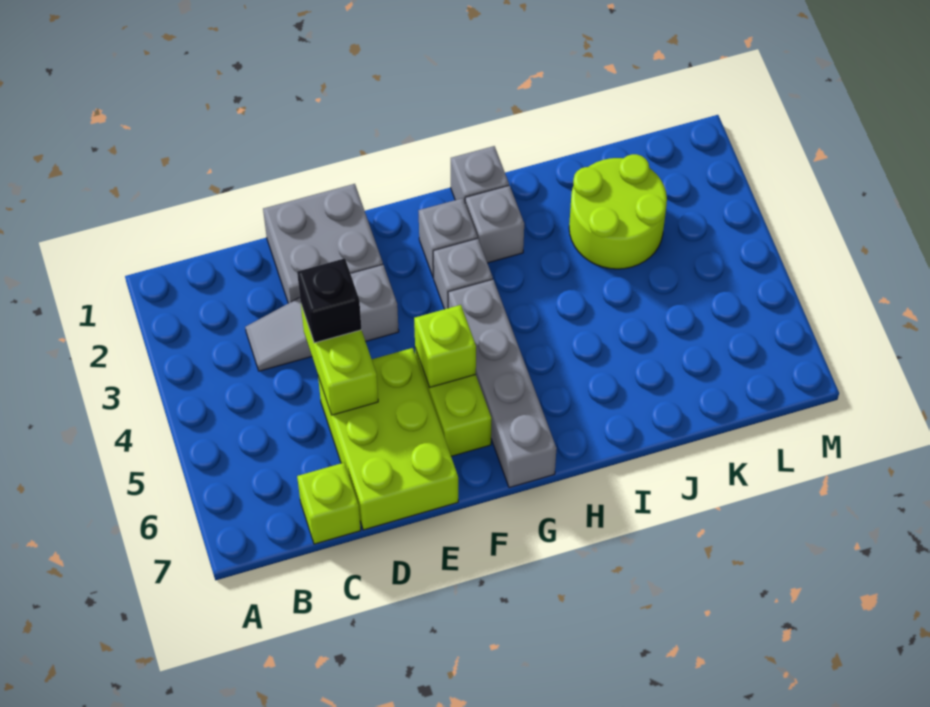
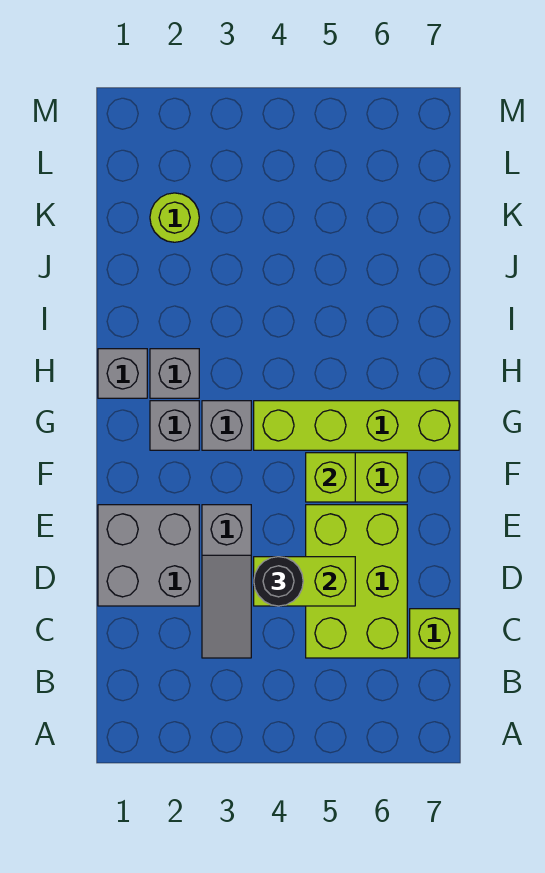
black 1x1 brick [297,258,362,343] -> black 1x1 round brick [254,557,303,606]
lime 2x3 brick [318,348,458,530] -> lime 2x3 brick turned to [306,505,407,658]
grey 1x4 brick [448,279,557,488] -> lime 1x4 brick [254,401,459,450]
lime 2x2 round brick [569,154,667,269] -> lime 1x1 round brick [150,193,199,242]

